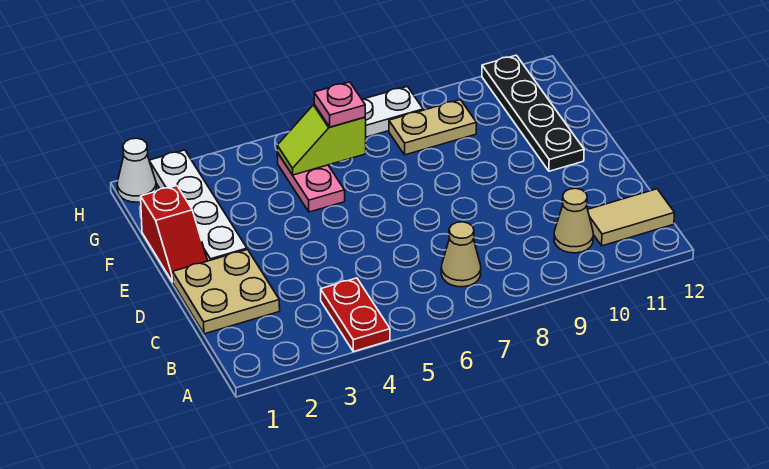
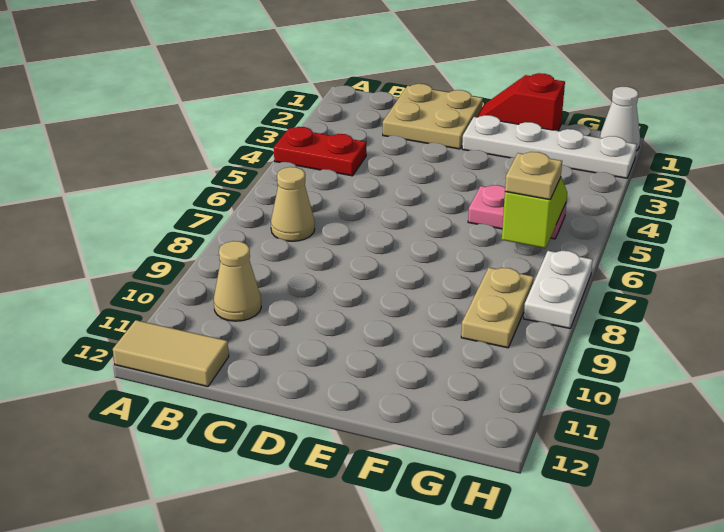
tan 1x2 tile [588,189,674,246] -> tan 1x2 tile turned to [113,320,229,387]
black 1x4 plate [482,55,584,171] -> none
pink 1x1 plate [314,82,365,127] -> tan 1x1 plate [505,152,562,200]

